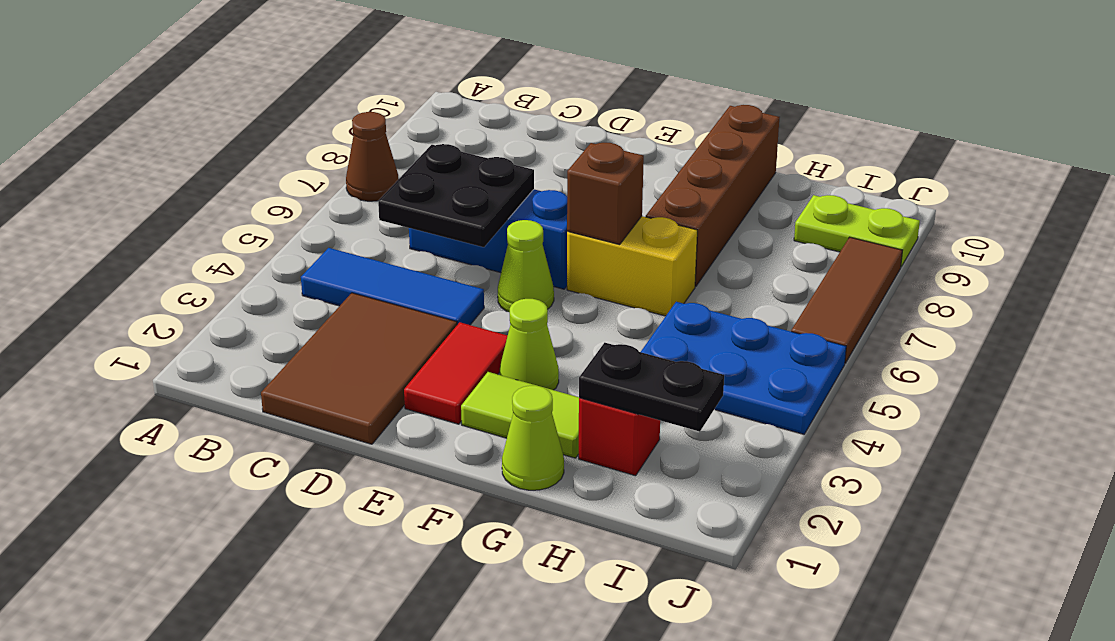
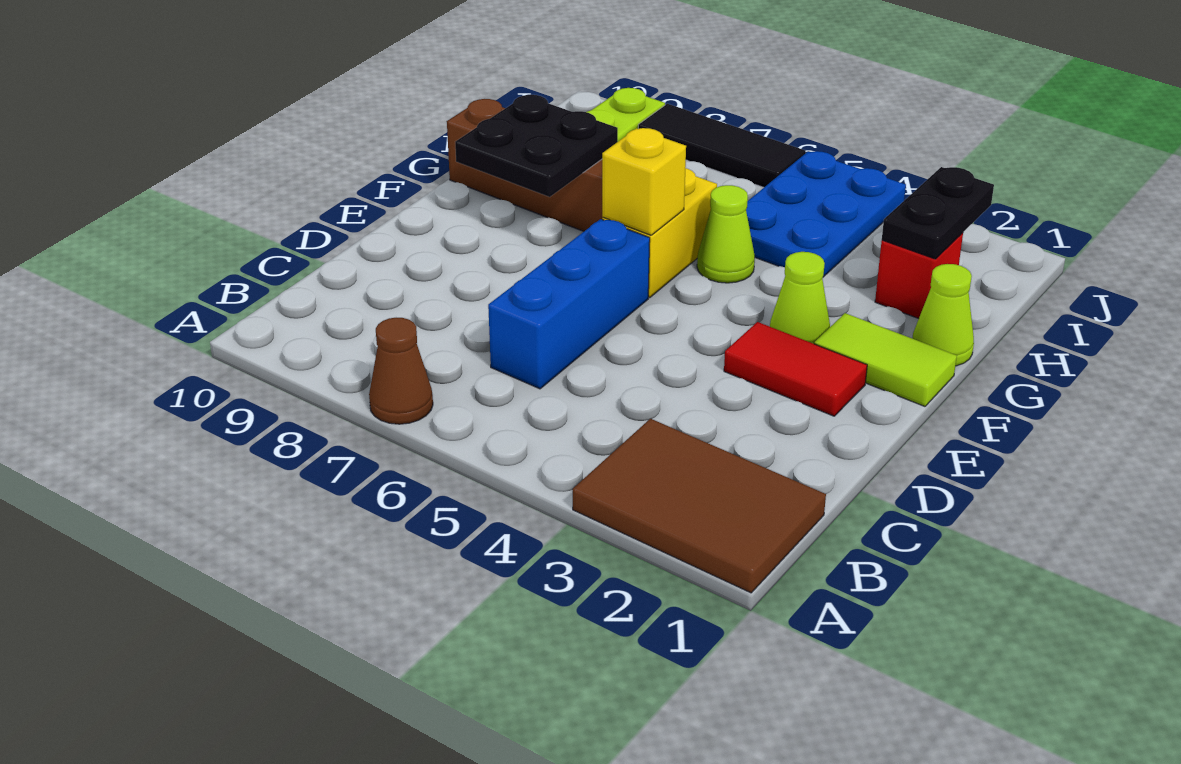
blue 1x3 tile [301,248,484,325] -> none
brown 2x3 tile [261,293,457,444] -> brown 2x3 tile moved to [573,419,826,593]
black 2x2 plate [378,144,534,247] -> black 2x2 plate moved to [455,95,618,197]
lime 1x1 cone [498,220,554,312] -> lime 1x1 cone moved to [697,185,755,283]
lime 1x2 tile [461,372,579,458] -> lime 1x2 tile turned to [814,313,957,406]
brown 1x1 brick [567,143,644,245] -> yellow 1x1 brick [602,128,686,235]
brown 1x3 tile [791,237,902,363] -> black 1x3 tile [638,104,806,187]

